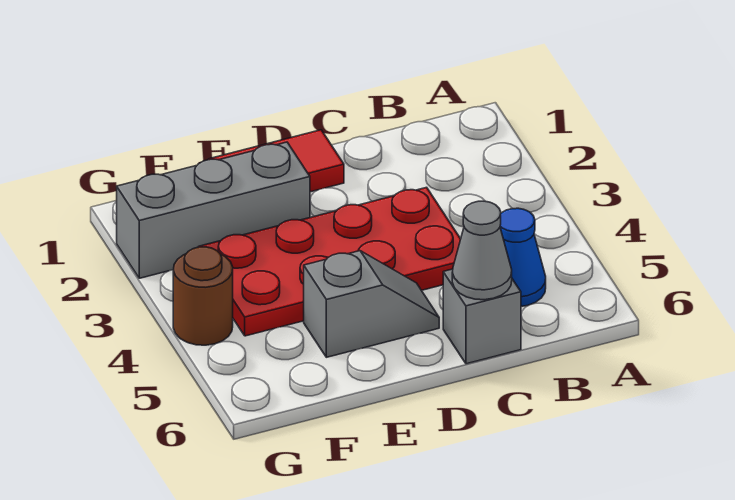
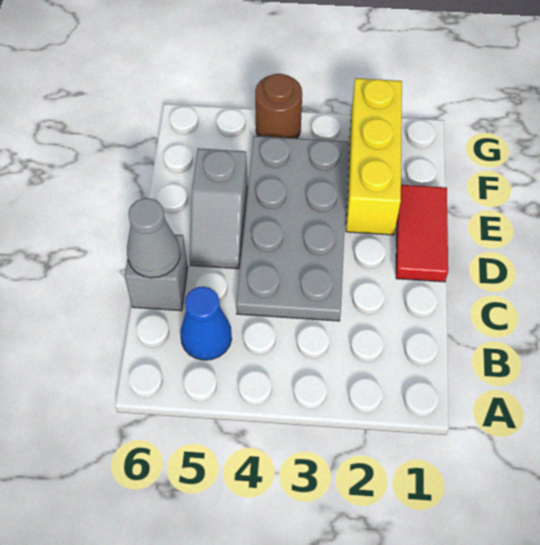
red 2x4 plate [199,187,461,336] -> grey 2x4 plate [236,136,348,321]
grey 1x3 brick [117,142,310,278] -> yellow 1x3 brick [346,78,402,235]

